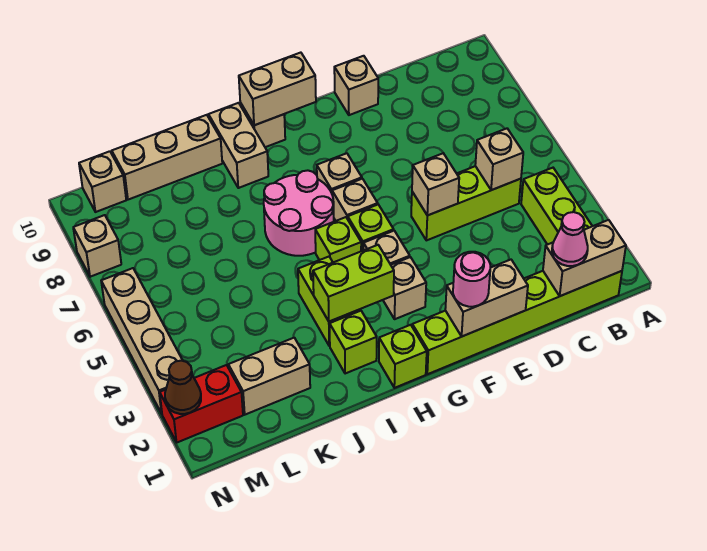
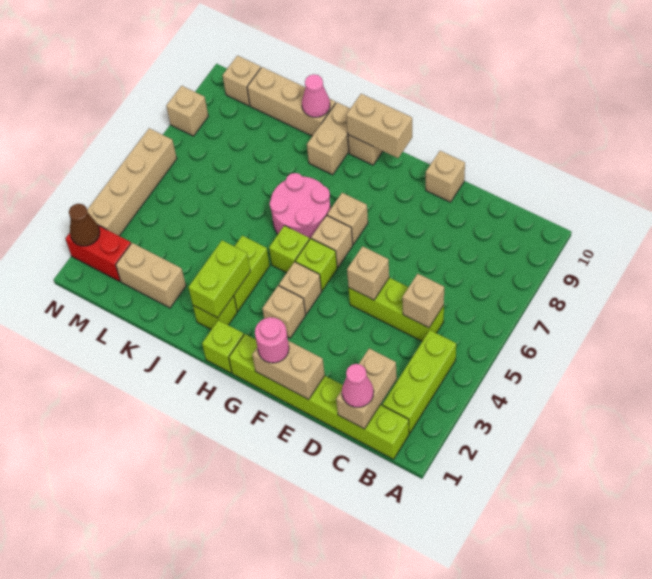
tan 1x2 brick [543,220,626,296] -> tan 1x2 brick turned to [336,348,397,429]
lime 1x2 brick [313,245,394,322] -> lime 1x2 brick turned to [188,240,250,318]
none -> pink 1x1 cone [302,74,330,117]

